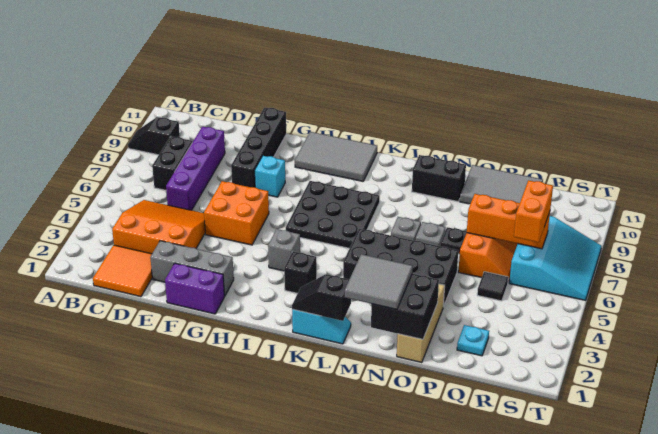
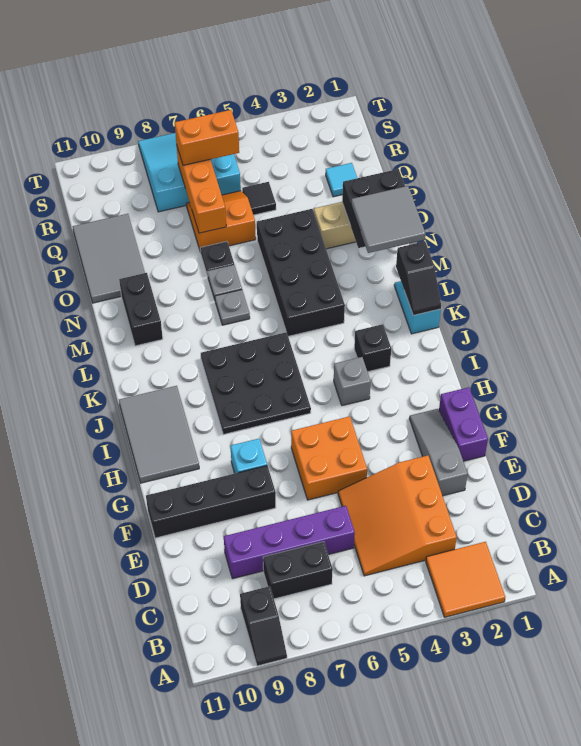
orange 2x2 tile [93,245,152,297] -> orange 2x2 tile moved to [426,542,505,617]
grey 1x3 brick [150,241,234,296] -> grey 1x3 slope [409,409,468,496]
cyan 1x1 plate [457,325,489,356] -> cyan 1x1 tile [326,163,357,197]

